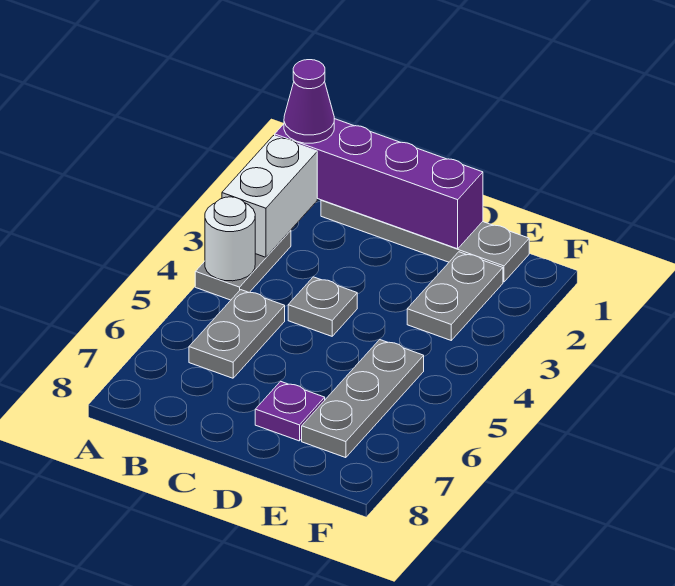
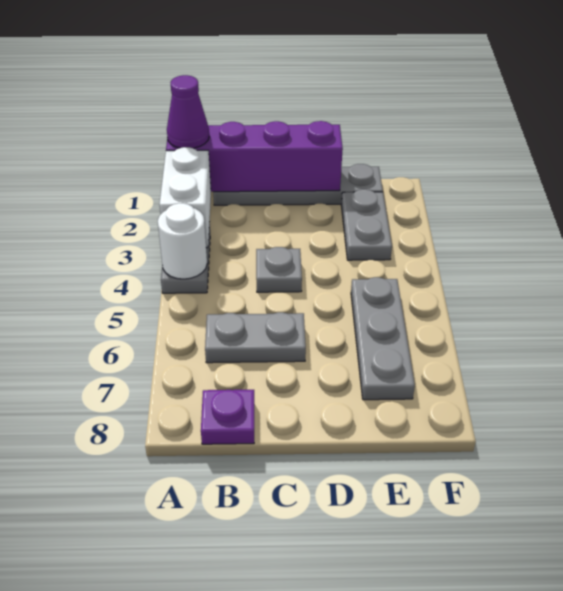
grey 1x2 plate [189,290,285,378] -> grey 1x2 plate turned to [205,312,306,363]
purple 1x1 plate [255,381,325,441] -> purple 1x1 plate moved to [201,390,254,444]

